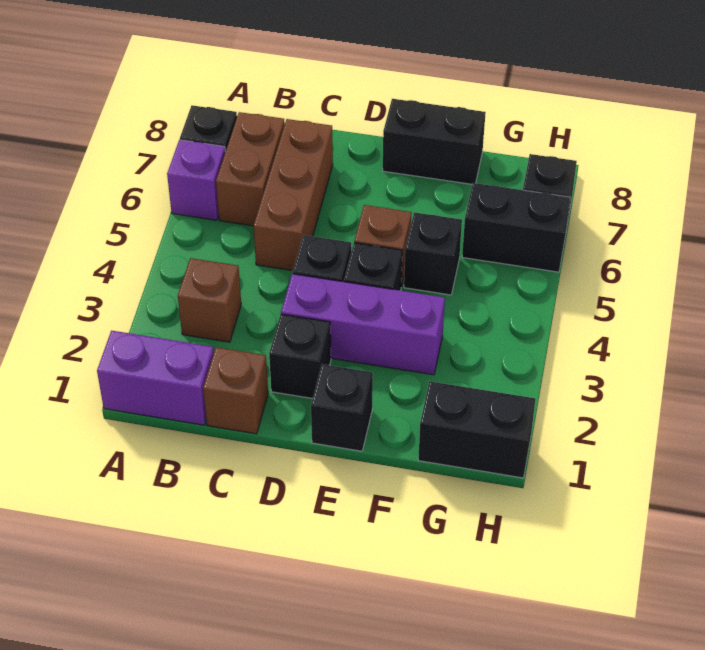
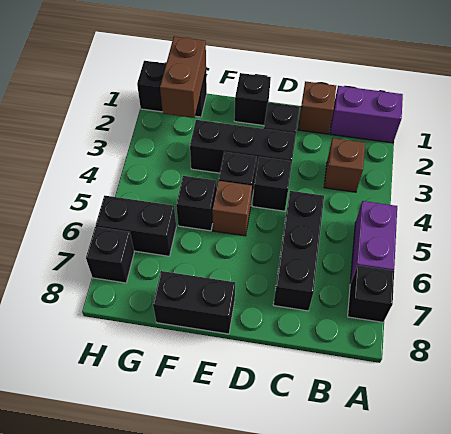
purple 1x1 brick [167,140,225,220] -> purple 1x2 brick [350,201,397,283]
brown 1x2 brick [216,112,285,226] -> brown 1x2 brick moved to [160,36,206,118]
brown 1x3 brick [254,119,333,271] -> black 1x3 brick [273,191,324,311]
purple 1x3 brick [281,274,445,375] -> black 1x3 brick [190,120,296,173]

